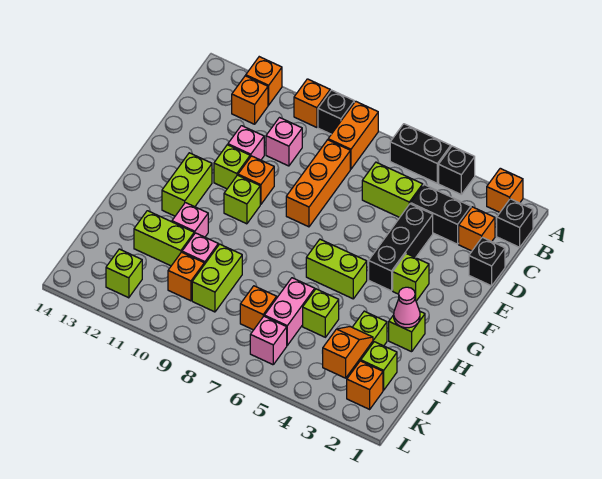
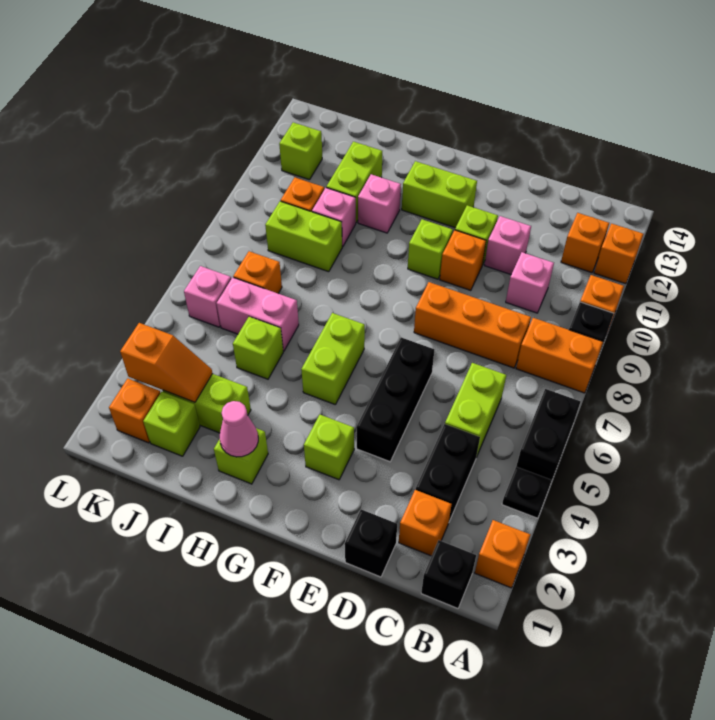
black 1x1 brick [439,146,475,194] -> black 1x1 plate [502,467,552,518]
black 1x3 brick [369,204,433,291] -> black 1x3 brick turned to [357,337,434,462]

